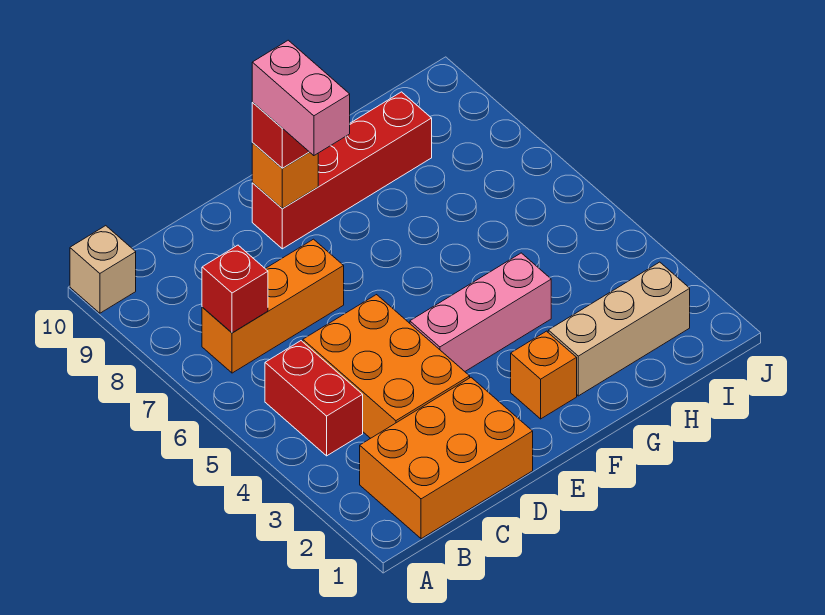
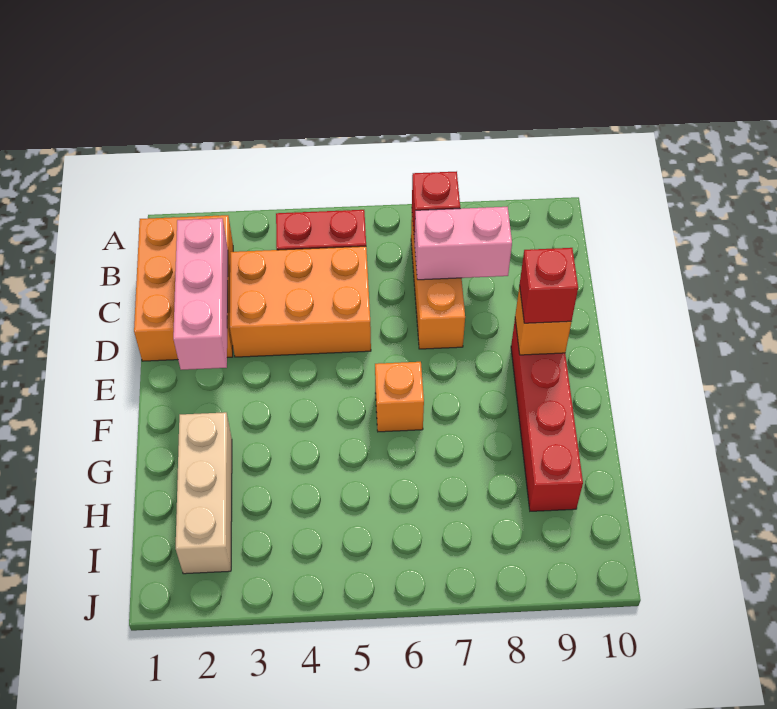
tan 1x1 brick [70,226,136,313] -> none
pink 1x3 brick [410,253,551,371] -> pink 1x3 brick moved to [173,218,228,370]
pink 1x2 brick [252,40,350,156] -> pink 1x2 brick moved to [415,207,512,280]
orange 1x1 brick [511,331,577,419] -> orange 1x1 brick moved to [375,362,424,432]

